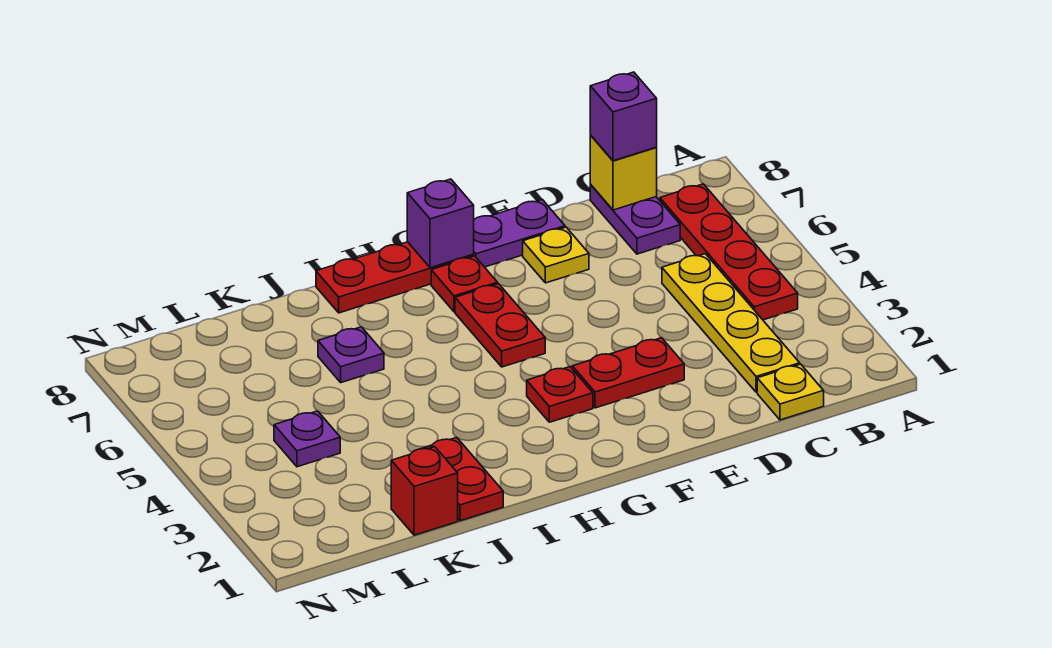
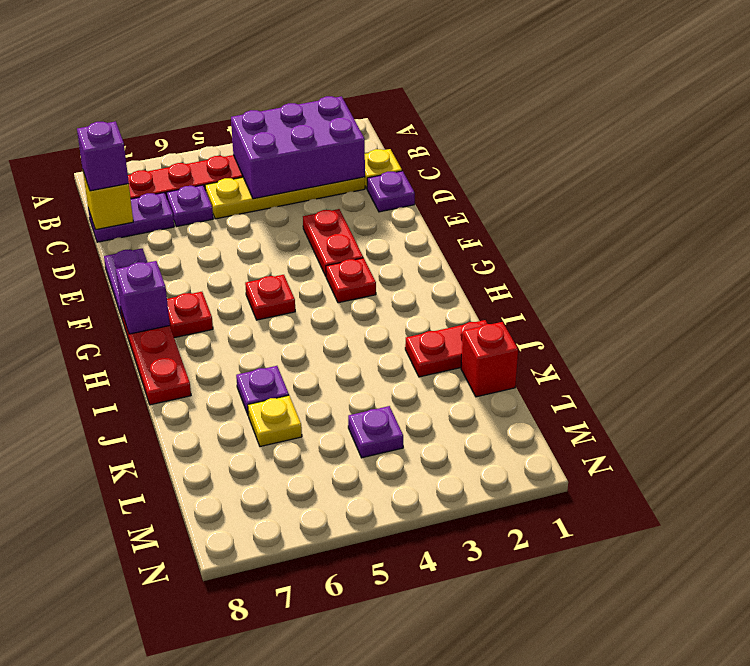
none -> purple 2x3 brick [231,96,365,199]
none -> purple 1x1 plate [166,185,213,227]
none -> purple 1x1 plate [367,171,415,212]
yellow 1x1 plate [523,227,589,283] -> yellow 1x1 plate moved to [248,395,302,447]
red 1x2 plate [455,284,545,367] -> red 1x1 plate [245,275,295,320]

